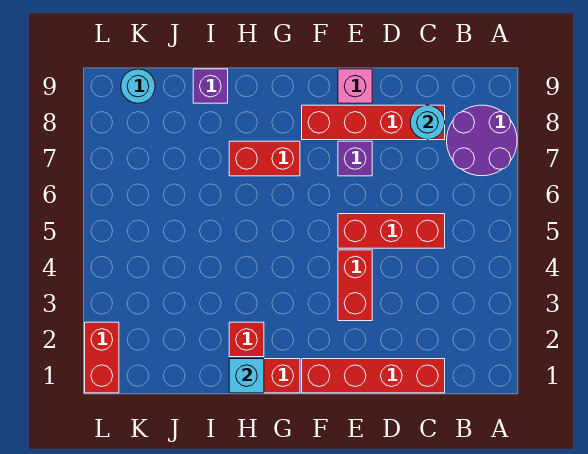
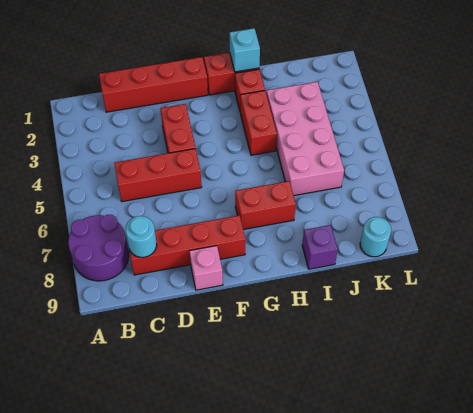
purple 1x1 brick [338,141,372,176] -> none
none -> pink 2x4 brick [267,82,344,195]
red 1x2 brick [85,322,119,393] -> red 1x2 brick moved to [240,91,277,155]

